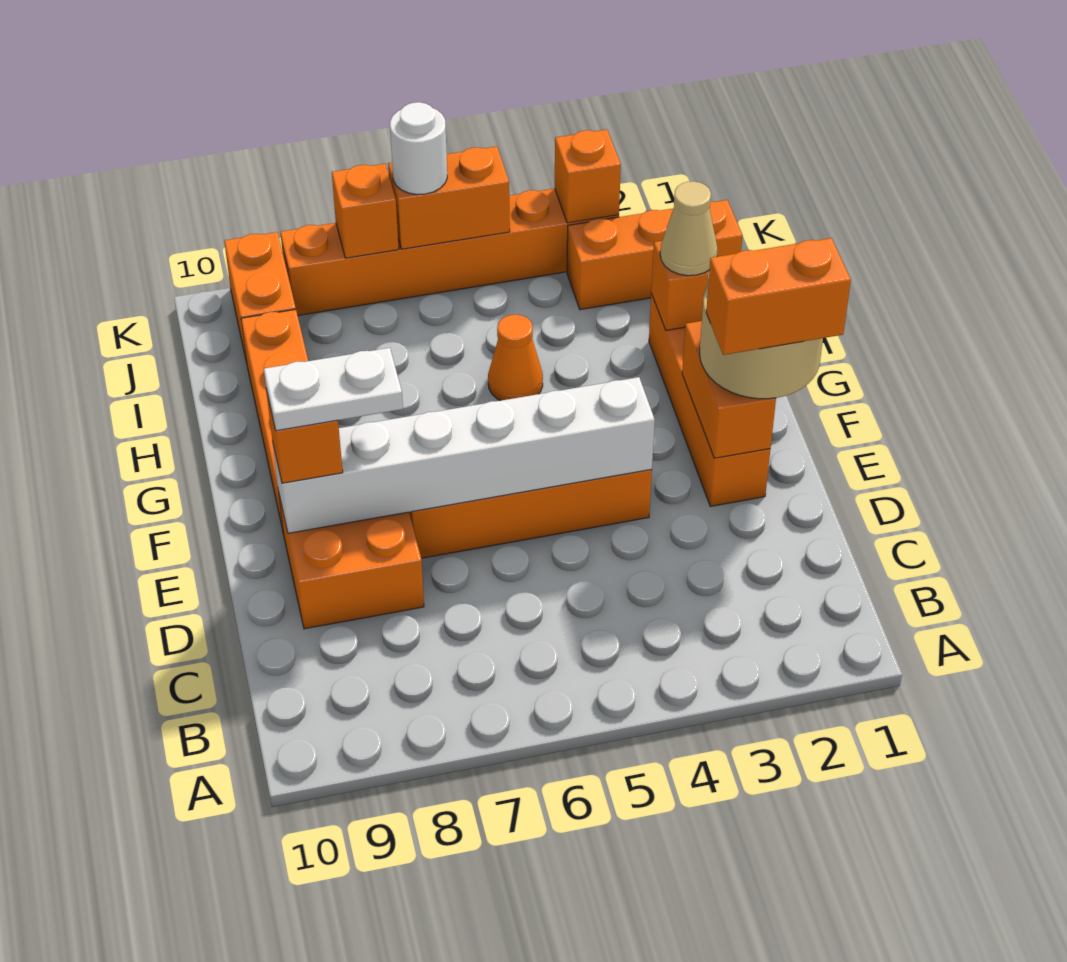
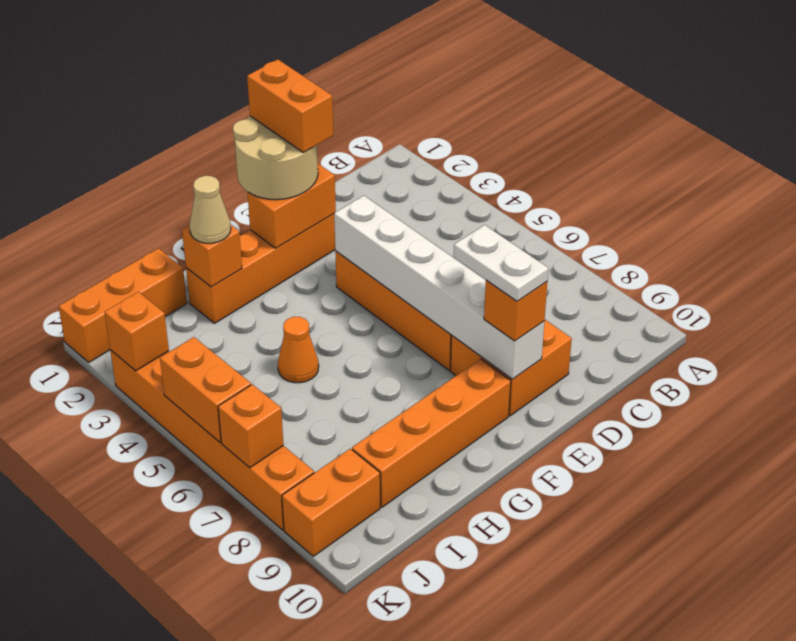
orange 1x3 brick [567,200,743,310] -> orange 1x3 brick turned to [59,248,187,362]
white 1x1 round brick [390,102,447,195] -> none

